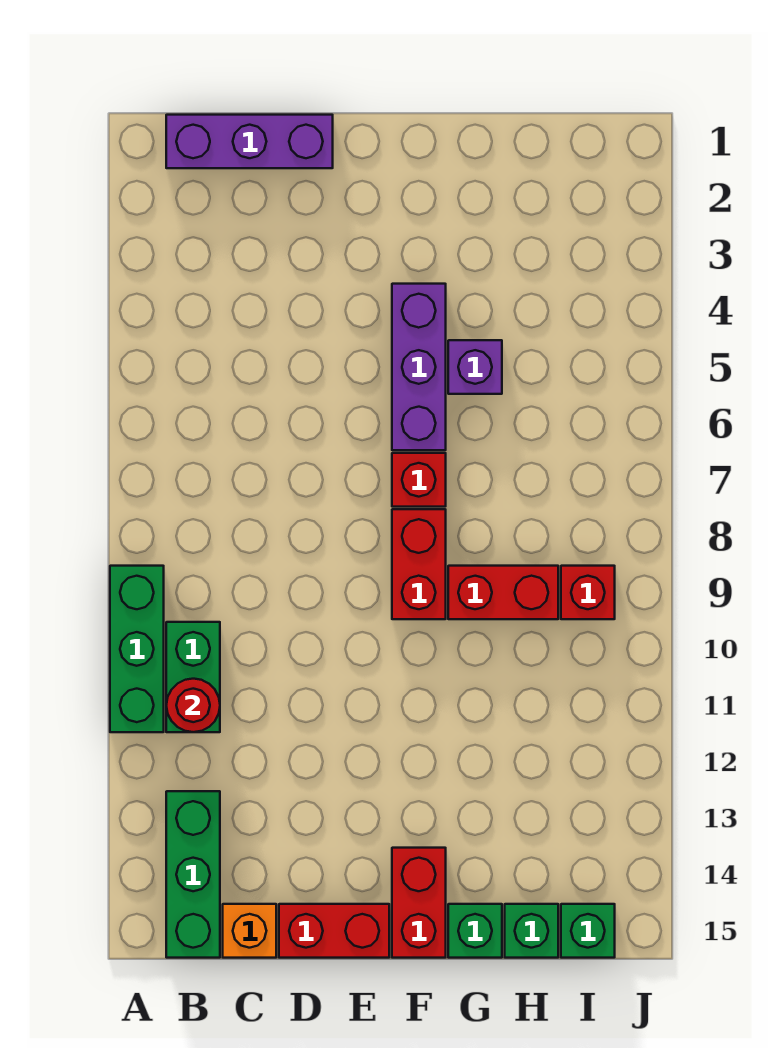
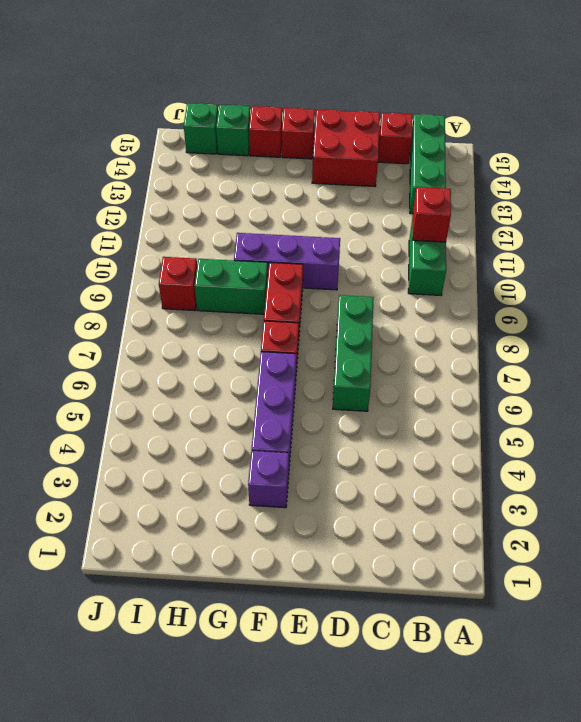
green 1x3 brick [110,566,164,732] -> green 1x3 brick moved to [333,295,374,411]
purple 1x3 brick [166,115,333,168] -> purple 1x3 brick moved to [234,233,340,290]
red 1x1 round brick [166,679,220,732] -> red 1x1 brick [412,187,451,242]
orange 1x1 brick [223,904,276,958] -> red 1x1 brick [378,113,412,164]
red 1x2 brick [279,904,389,958] -> red 2x2 brick [312,109,380,187]
red 1x2 brick [392,848,446,958] -> red 1x1 brick [282,108,315,159]
purple 1x1 brick [448,340,502,394] -> purple 1x1 brick moved to [248,451,289,508]
red 1x2 brick [448,566,558,619] -> green 1x2 brick [195,259,268,314]
green 1x1 brick [448,904,502,958] -> red 1x1 brick [249,106,282,157]

